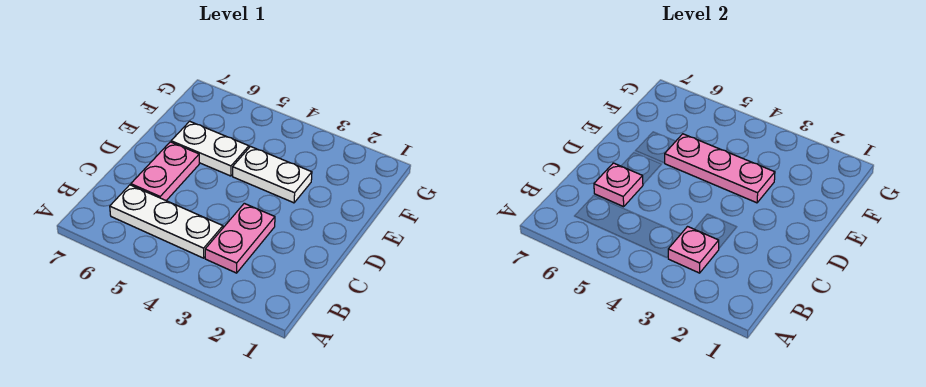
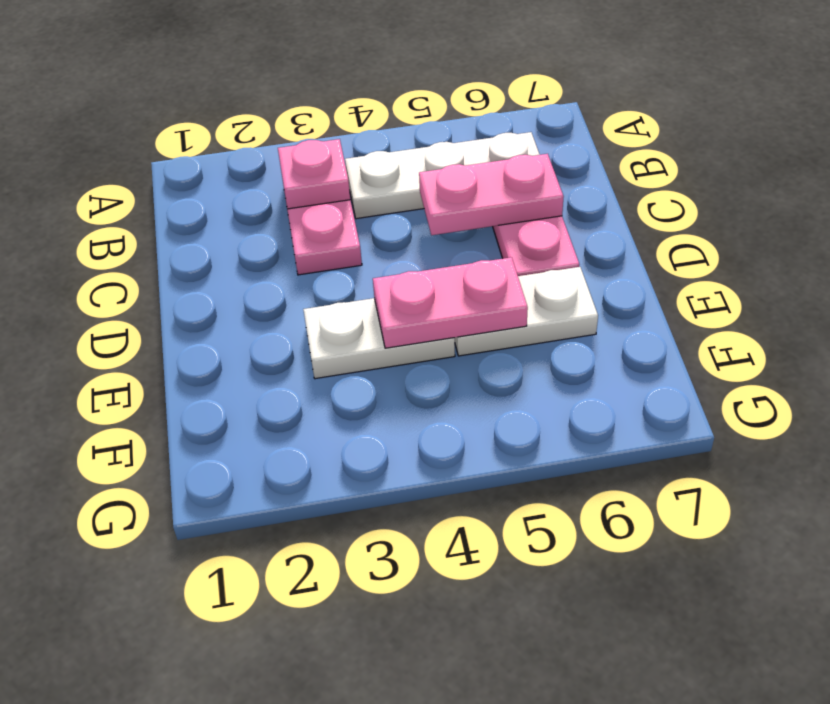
pink 1x1 plate [594,163,643,207] -> pink 1x2 plate [419,154,564,235]
pink 1x3 plate [665,134,775,203] -> pink 1x2 plate [373,257,528,348]

